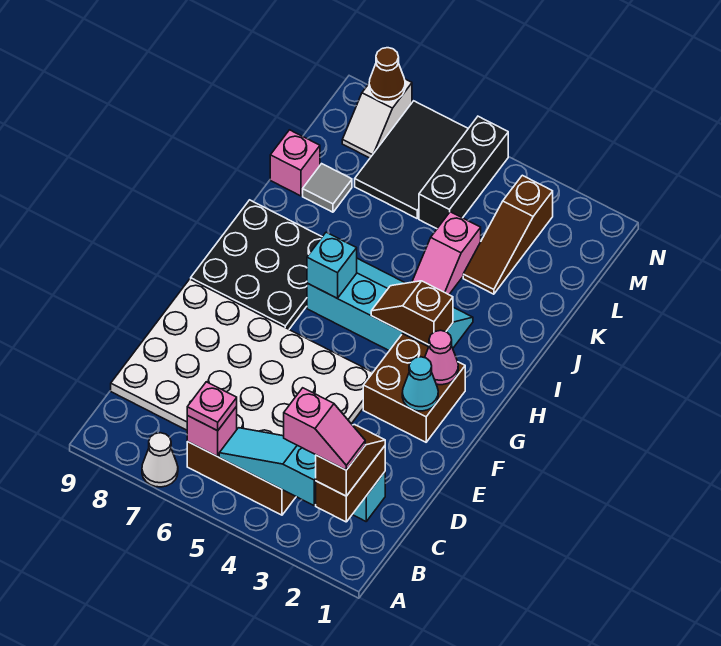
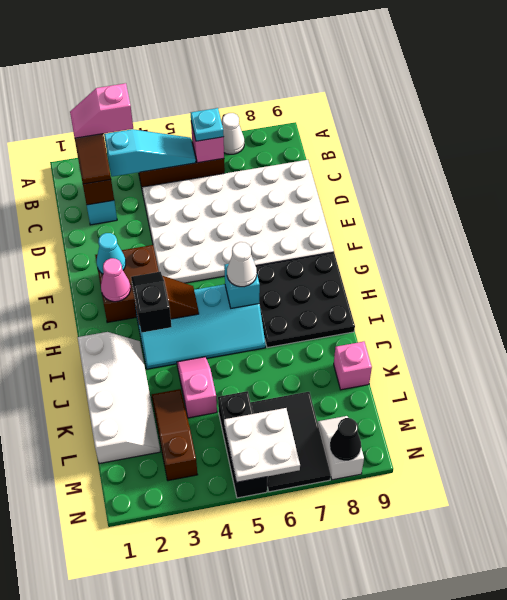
pink 1x1 plate [187,382,237,431] -> cyan 1x1 plate [191,108,224,141]
none -> black 1x2 slope [131,272,172,332]
none -> white 1x1 cone [227,242,257,287]
none -> white 2x4 slope [78,332,160,464]
grey 1x1 tile [303,164,352,212] -> none
none -> white 2x2 plate [224,408,300,482]
brown 1x1 cone [369,48,405,102] -> black 1x1 cone [330,418,361,461]

